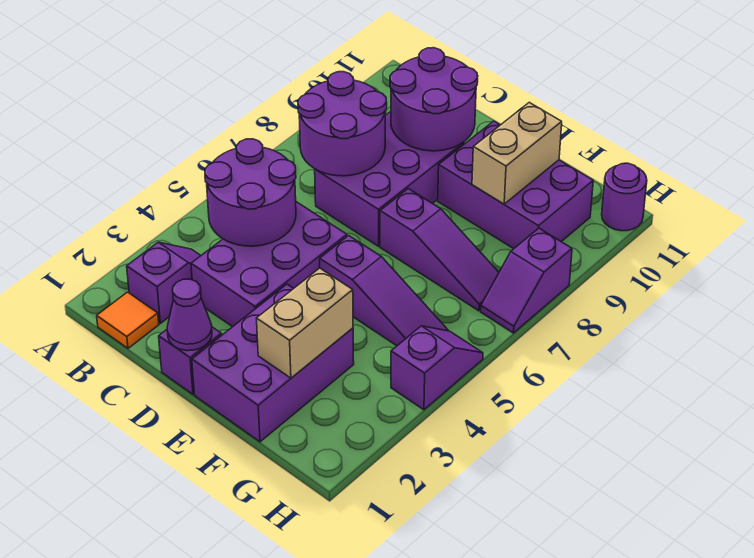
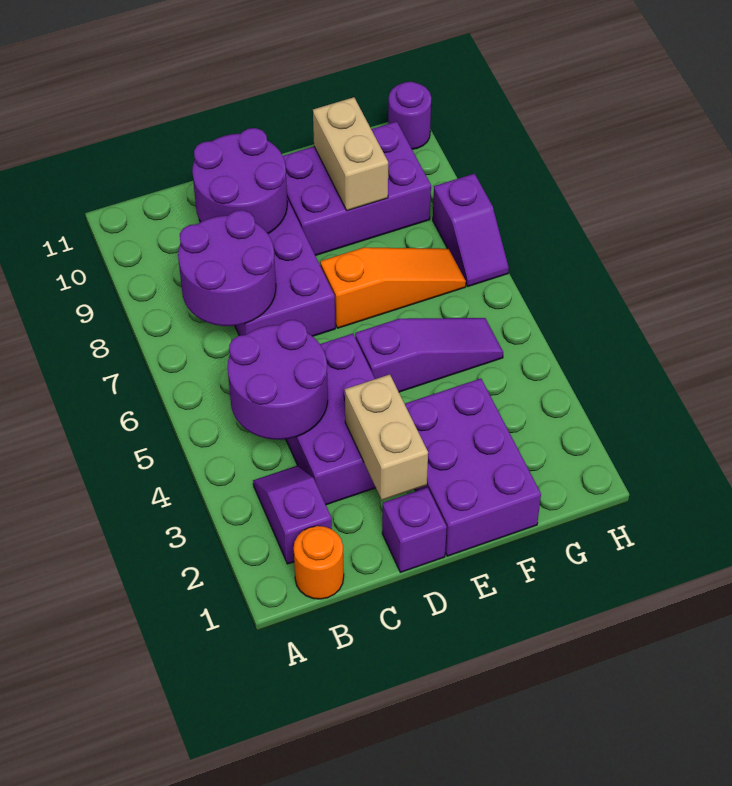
orange 1x1 tile [97,292,159,348] -> orange 1x1 round brick [294,526,344,599]
purple 1x1 cone [167,279,212,351] -> none
purple 1x3 slope [380,189,499,311] -> orange 1x3 slope [320,248,466,328]
tan 1x2 brick [257,268,353,378] -> tan 1x2 brick moved to [345,374,428,500]
purple 1x2 slope [391,326,483,410] -> none

